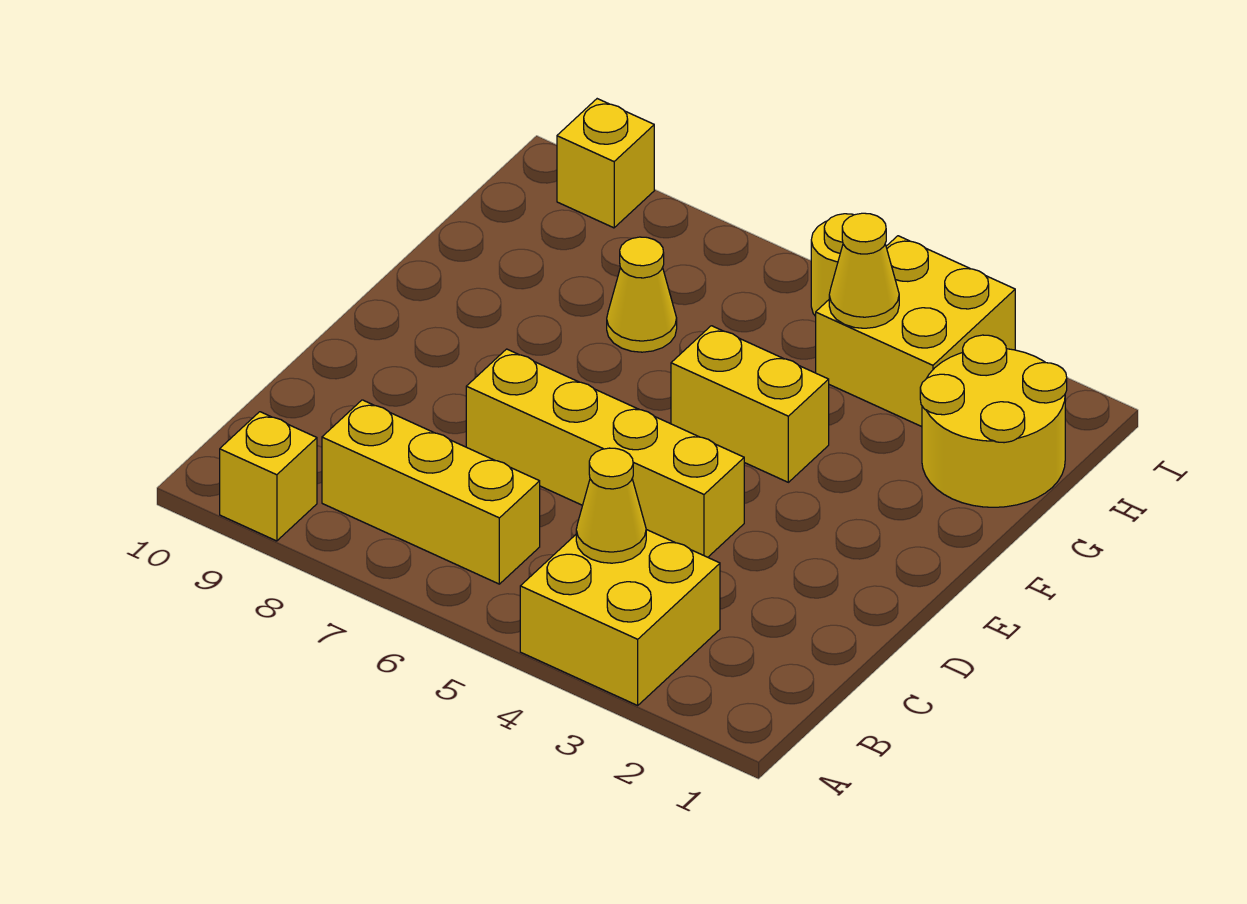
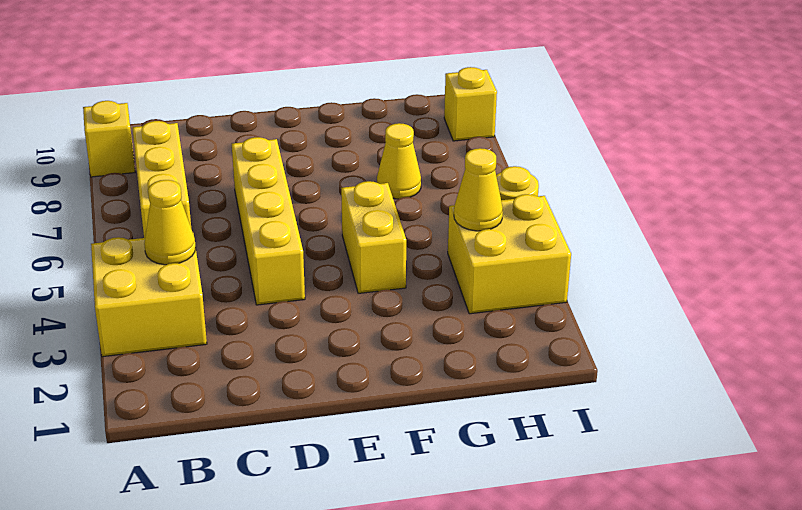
yellow 2x2 round brick [920,335,1067,507] -> none

